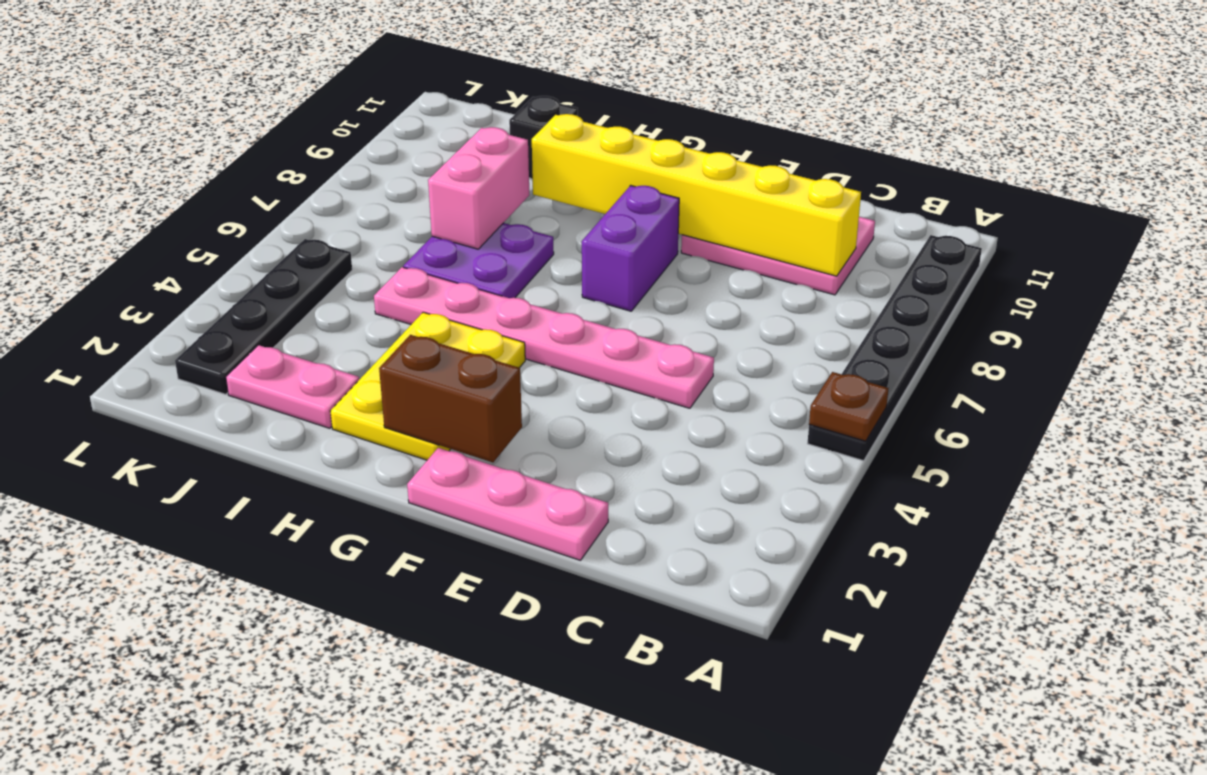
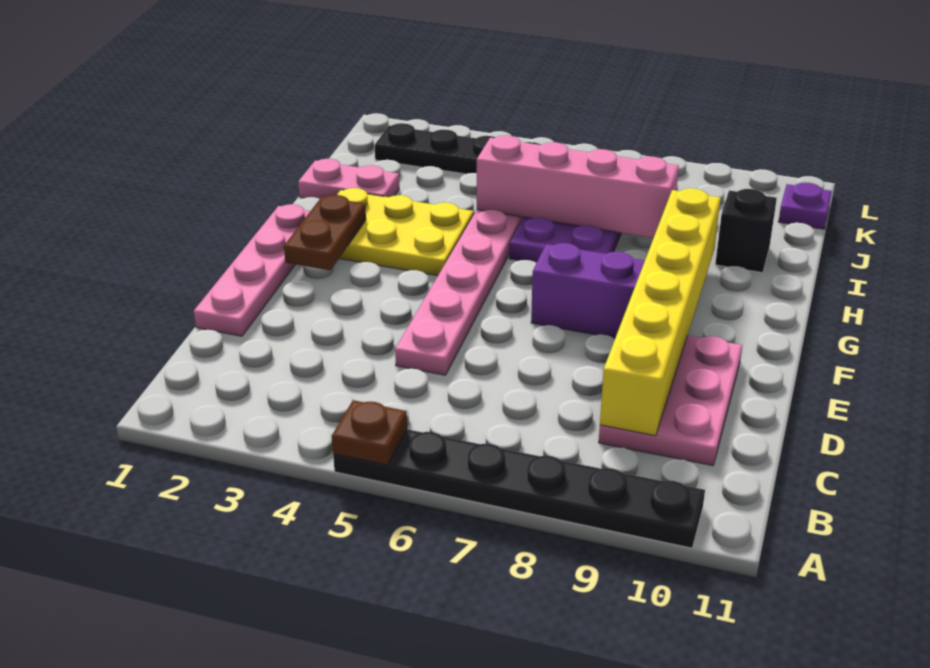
pink 1x3 plate [407,448,608,560] -> pink 1x4 plate [194,204,310,336]
brown 1x2 brick [379,335,522,462] -> brown 1x2 plate [284,195,366,270]
pink 1x2 plate [226,345,359,428] -> pink 1x2 plate turned to [298,159,399,199]
pink 1x2 brick [428,127,529,249] -> pink 1x4 brick [477,135,679,238]
none -> purple 1x1 plate [779,182,832,229]

